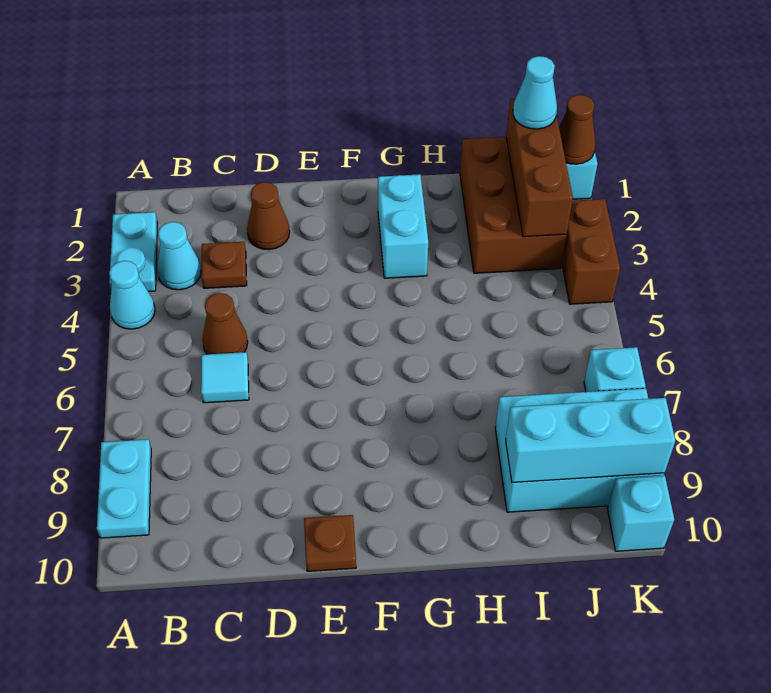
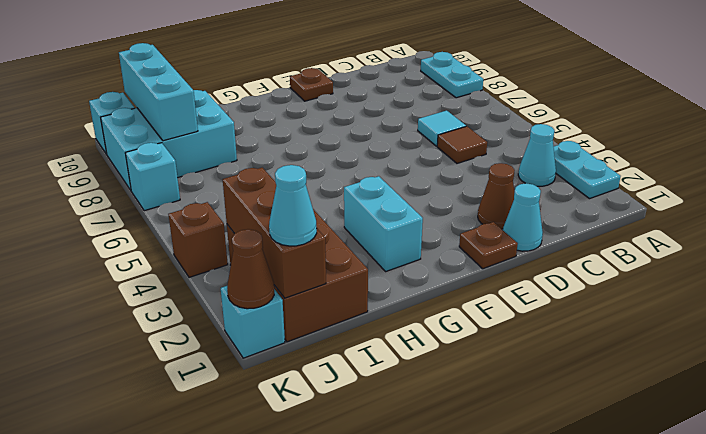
cyan 1x1 cone [109,261,155,329] -> cyan 1x1 cone moved to [503,183,543,251]
brown 1x1 plate [202,242,247,288] -> brown 1x1 plate moved to [459,222,518,269]
brown 1x1 cone [202,293,248,354] -> brown 1x1 tile [437,126,487,163]
cyan 1x3 brick [506,398,675,482] -> cyan 1x3 brick turned to [119,43,198,141]
brown 1x2 brick [562,199,620,304] -> brown 1x1 brick [168,202,228,277]

